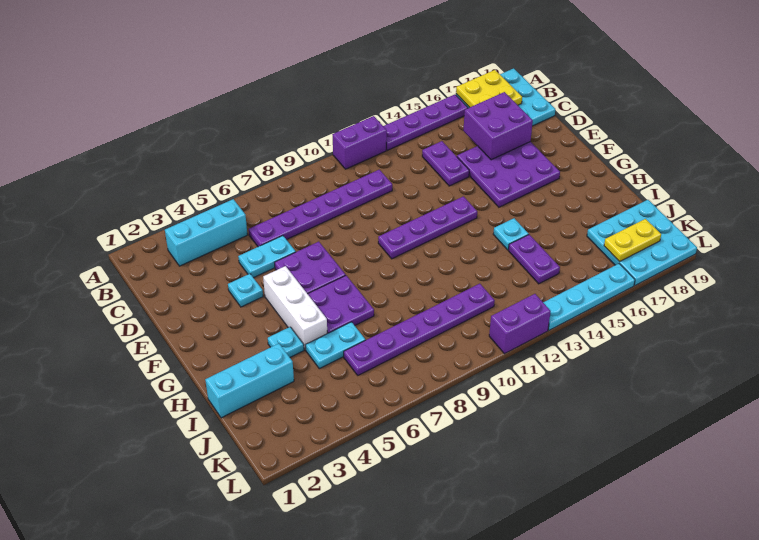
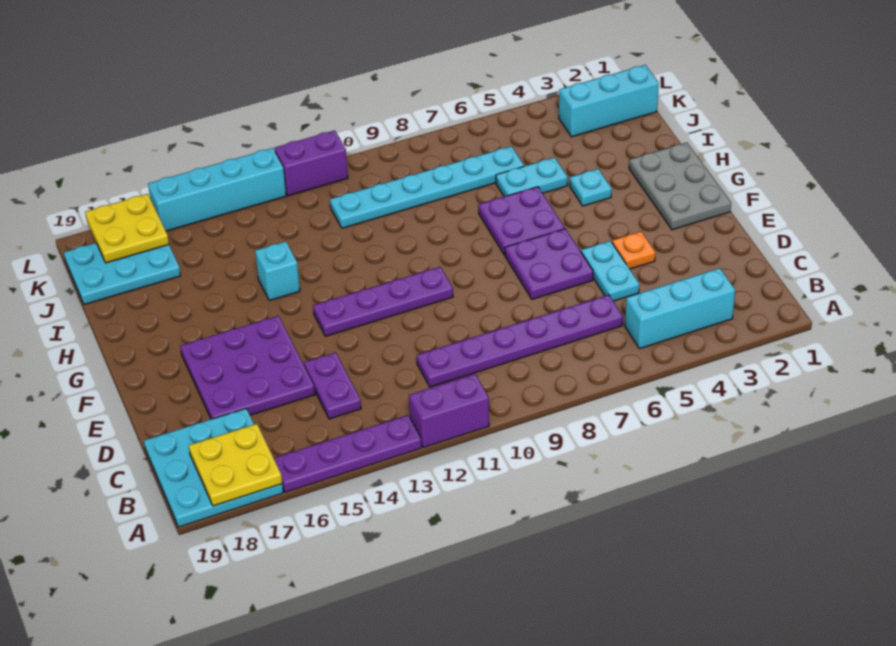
purple 2x2 brick [463,92,533,160] -> none
cyan 1x2 plate [238,236,296,278] -> cyan 1x2 plate turned to [581,241,639,301]
cyan 1x1 plate [228,274,263,307] -> orange 1x1 plate [612,232,656,269]
none -> grey 2x3 plate [629,142,731,230]
white 1x3 brick [263,266,327,350] -> none
cyan 1x1 plate [493,218,529,250] -> cyan 1x1 brick [255,241,300,301]
cyan 1x3 brick [205,344,294,418] -> cyan 1x3 brick moved to [559,65,659,137]
purple 1x2 plate [508,235,560,284] -> none
purple 1x6 plate [344,284,495,375] -> cyan 1x6 plate [330,146,524,228]
cyan 3x3 plate [587,200,697,285] -> cyan 2x3 plate [64,243,181,305]
yellow 1x2 plate [604,219,661,262] -> yellow 2x2 plate [85,194,169,263]
cyan 1x4 plate [543,264,635,330] -> cyan 1x4 brick [148,148,286,231]

